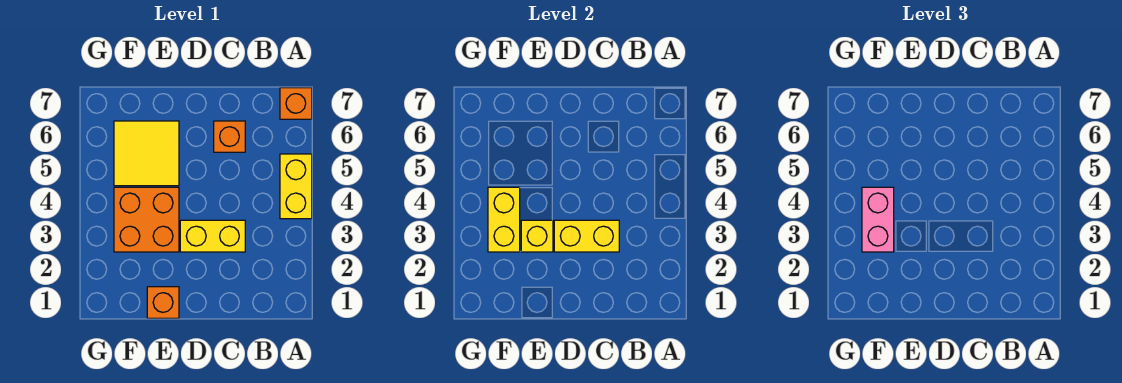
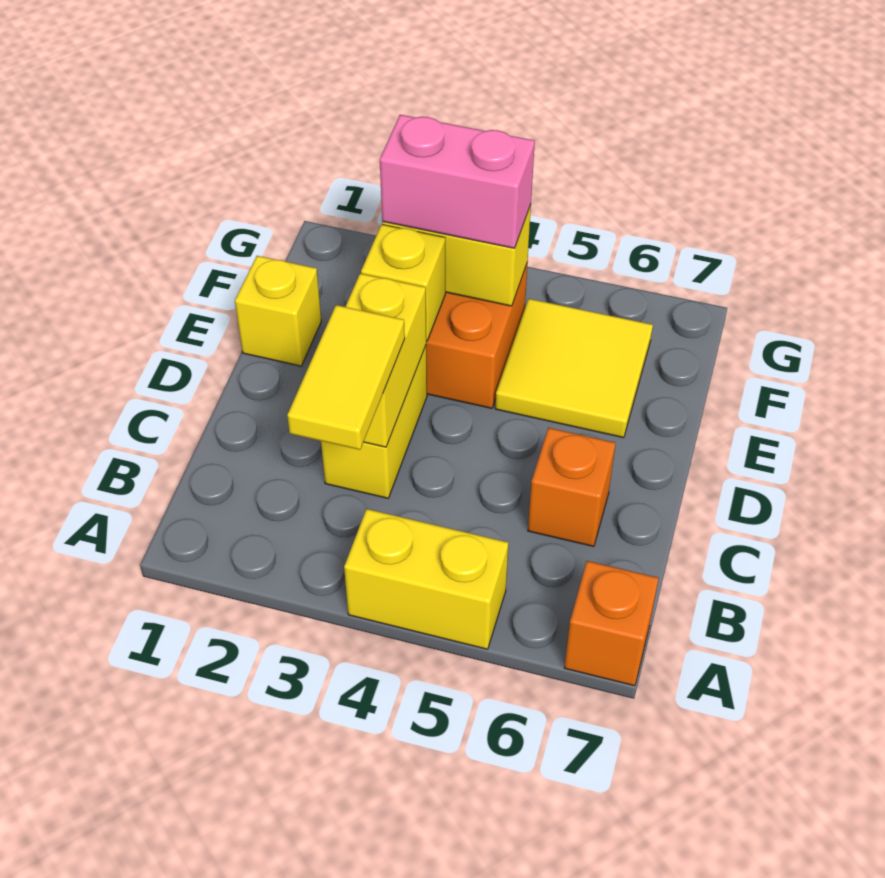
none -> yellow 1x2 tile [287,305,405,450]
orange 1x1 brick [147,287,179,318] -> yellow 1x1 brick [235,256,321,366]

